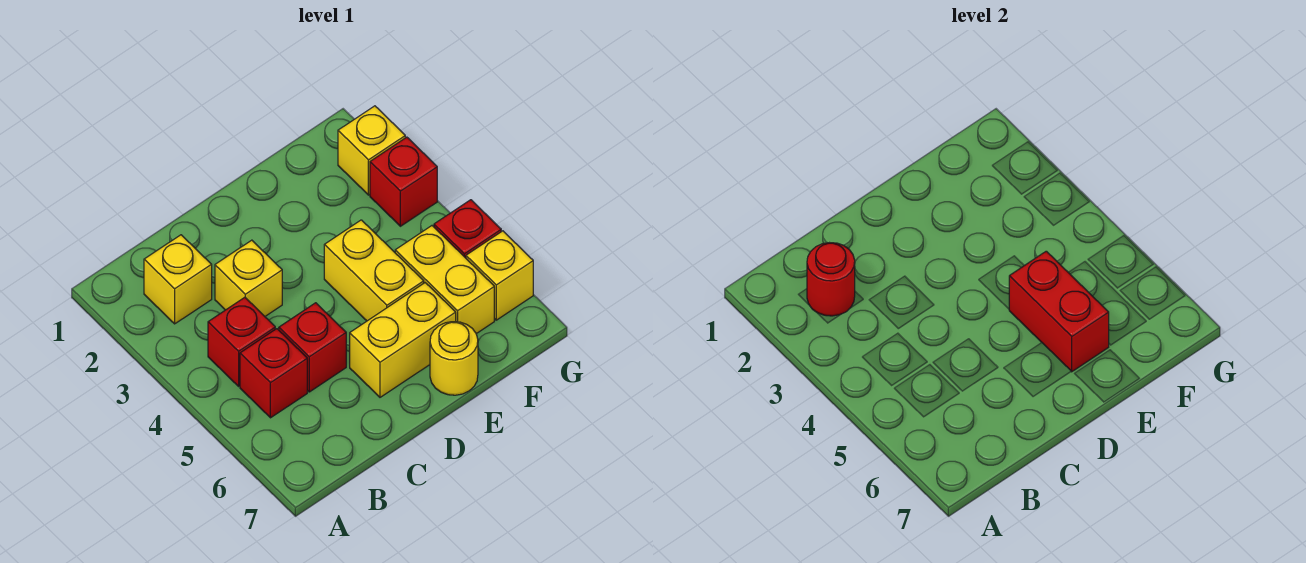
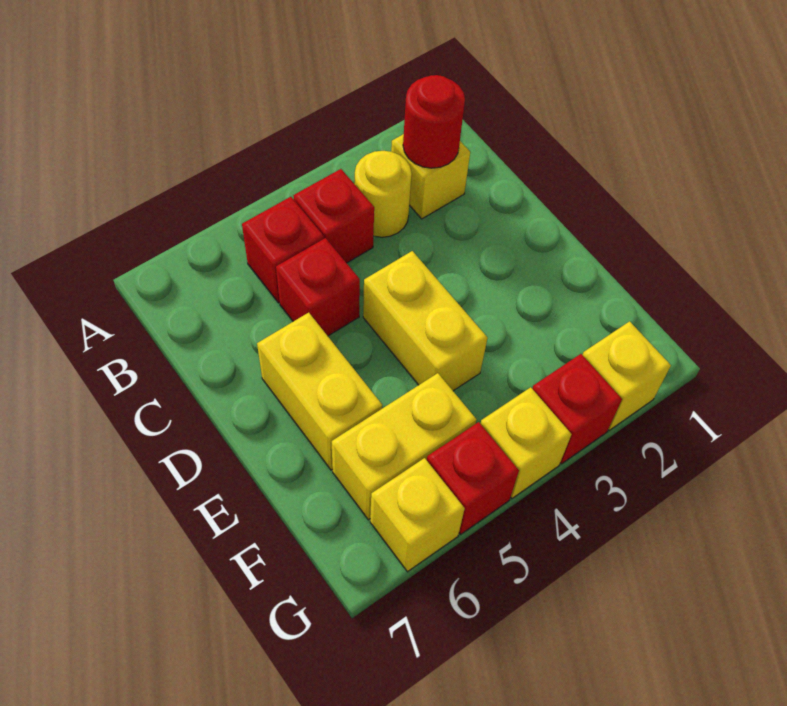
yellow 1x1 brick [215,240,282,316] -> yellow 1x1 brick moved to [480,387,571,498]
yellow 1x2 brick [324,220,424,321] -> yellow 1x2 brick turned to [363,251,488,391]
red 1x2 brick [1009,251,1109,372] -> none
yellow 1x1 round brick [430,322,478,395] -> yellow 1x1 round brick moved to [355,151,412,237]

